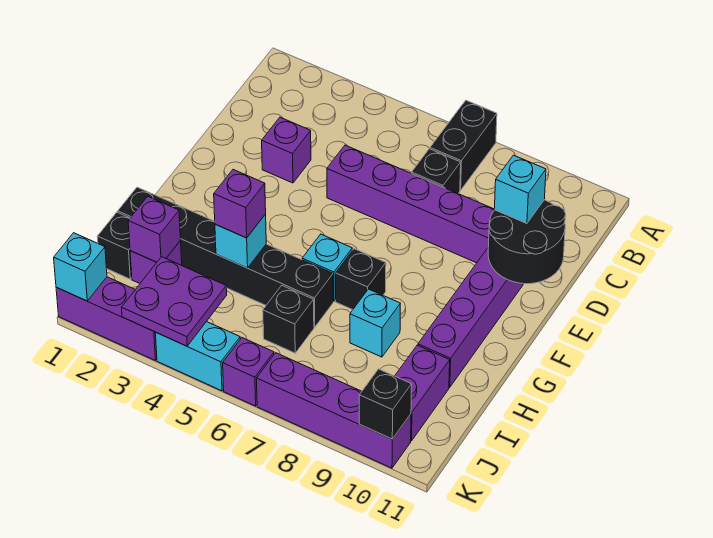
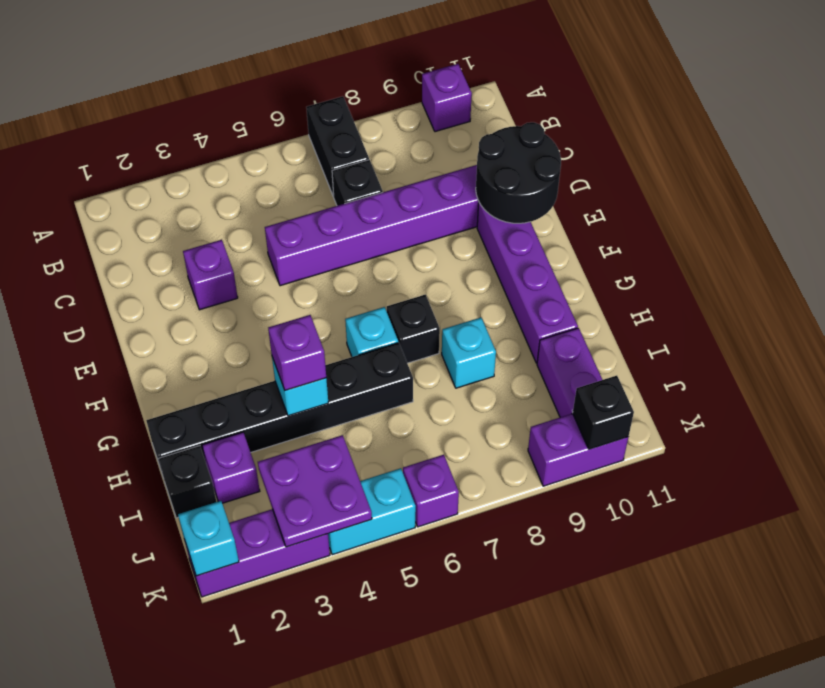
cyan 1x1 brick [494,155,546,223] -> none
purple 1x1 brick [128,197,181,262] -> purple 1x1 brick moved to [422,64,472,132]
black 1x1 brick [263,285,314,353] -> none
purple 1x4 brick [257,353,411,468] -> purple 1x2 brick [528,414,628,486]

